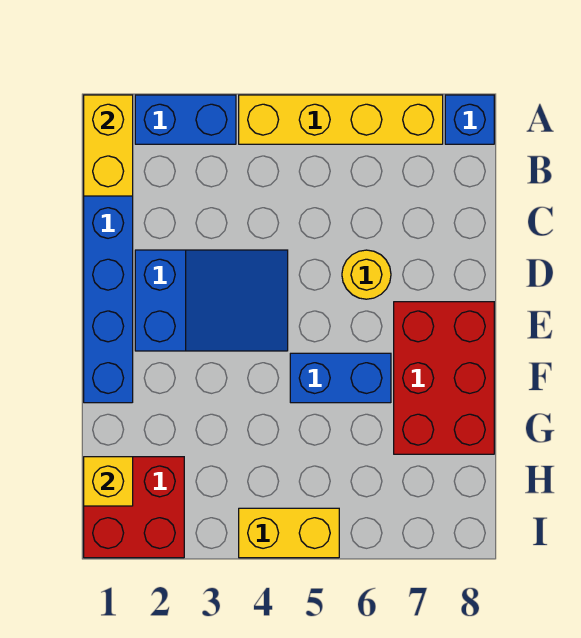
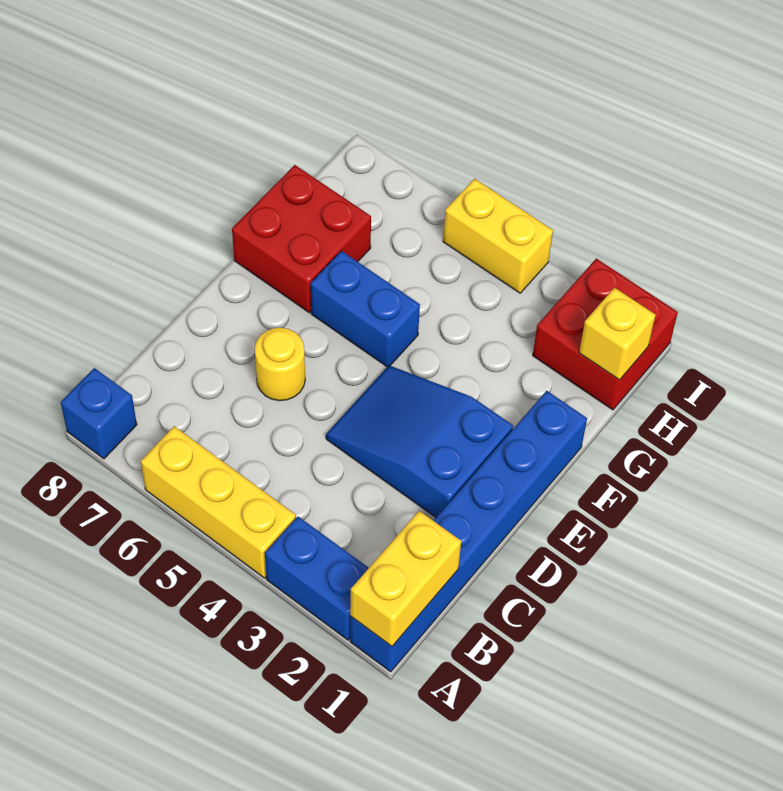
yellow 1x4 brick [239,95,443,144] -> yellow 1x3 brick [141,426,296,578]
red 2x3 brick [394,302,494,454] -> red 2x2 brick [232,165,371,313]

